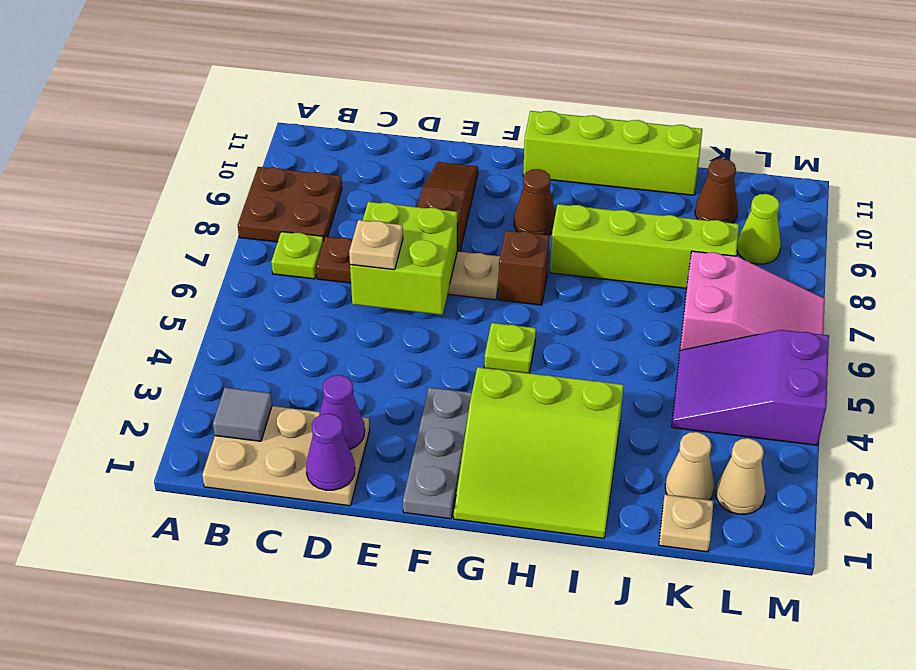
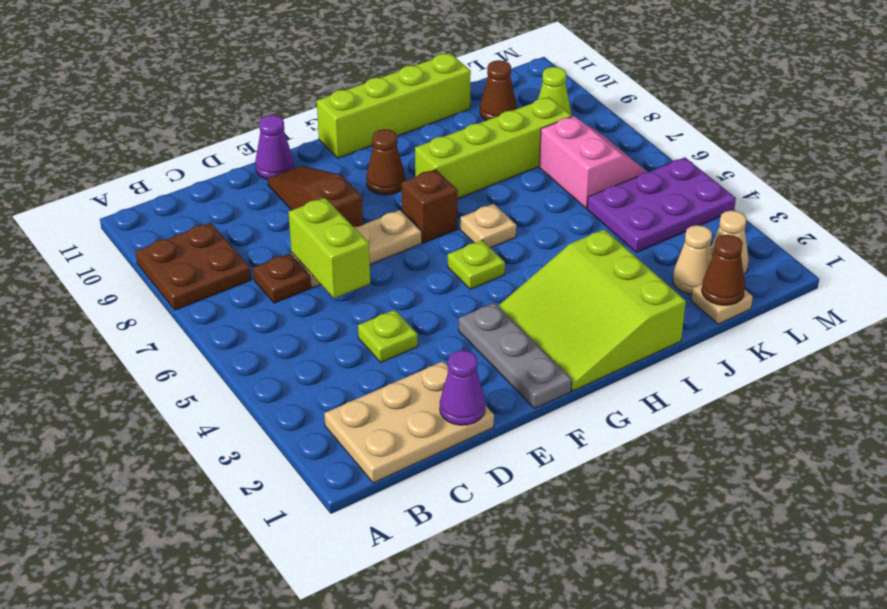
grey 1x1 tile [213,388,272,441] -> none
lime 1x1 plate [271,232,324,279] -> lime 1x1 plate moved to [358,310,418,362]
purple 1x1 cone [319,375,365,449] -> purple 1x1 cone moved to [255,115,294,179]
lime 2x2 brick [350,202,457,315] -> lime 1x2 brick [289,198,370,298]
tan 1x1 plate [349,220,403,270] -> tan 1x1 plate moved to [460,204,516,248]
lime 3x3 slope [454,367,624,538] -> lime 3x3 slope turned to [498,229,686,391]
none -> brown 1x1 cone [702,235,745,305]
purple 2x3 slope [672,330,829,445] -> purple 2x3 plate [587,157,736,253]
pink 2x3 slope [680,251,825,350] -> pink 2x2 slope [539,116,647,208]

